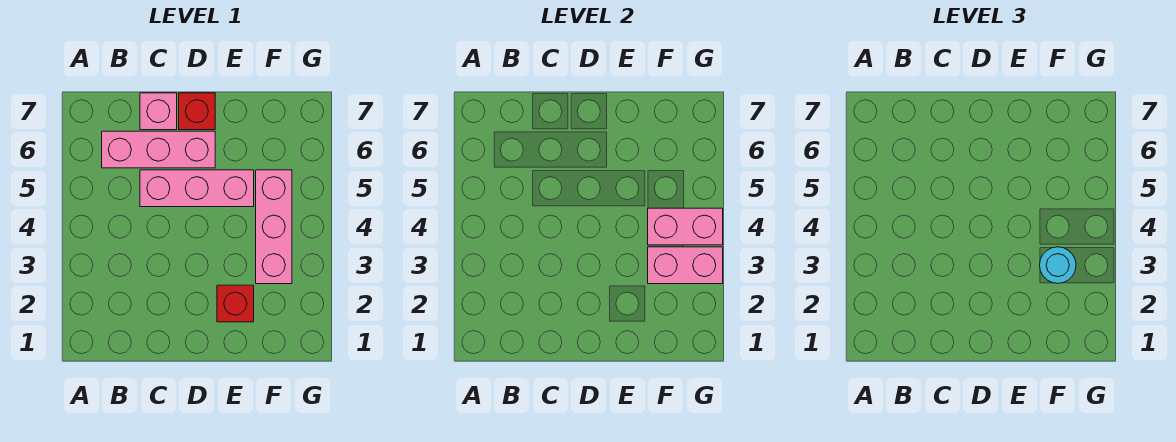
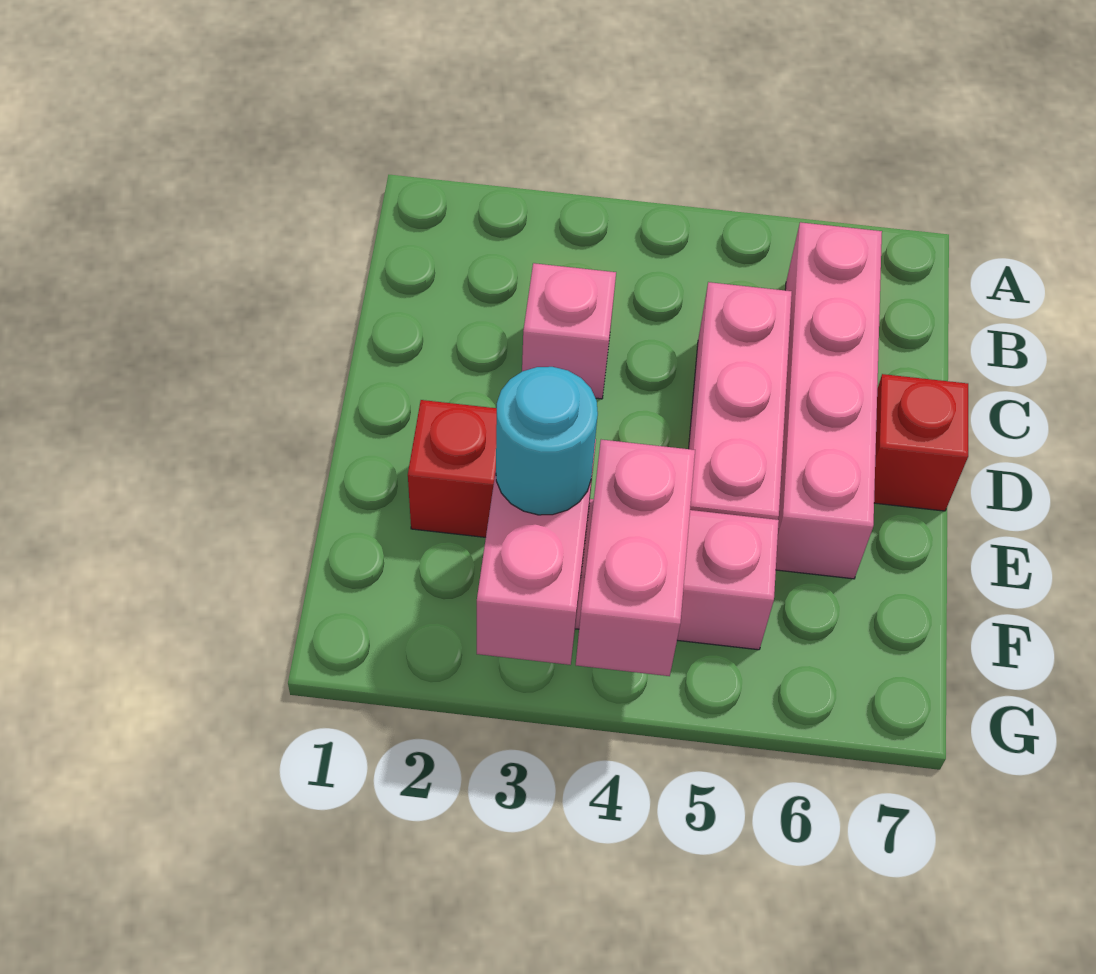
pink 1x3 brick [102,131,215,168] -> pink 1x4 brick [776,222,882,579]
pink 1x1 brick [140,93,177,130] -> pink 1x1 brick moved to [522,263,616,399]

